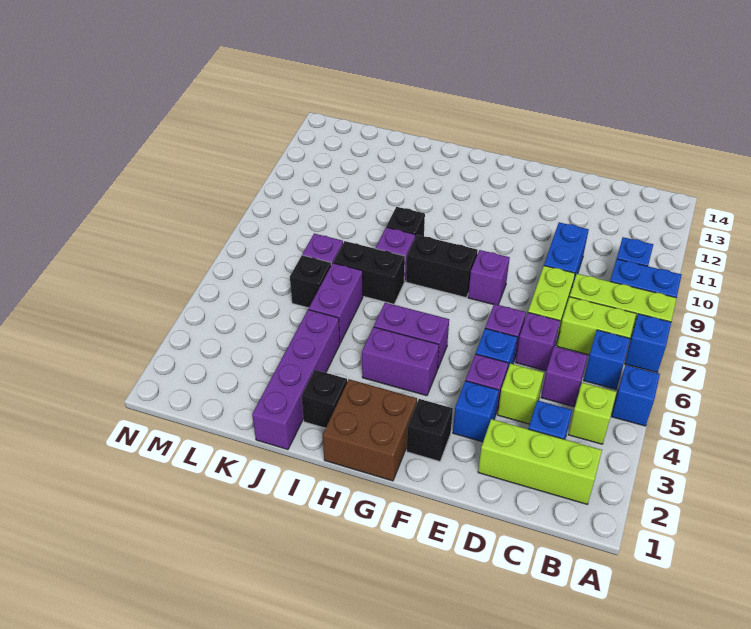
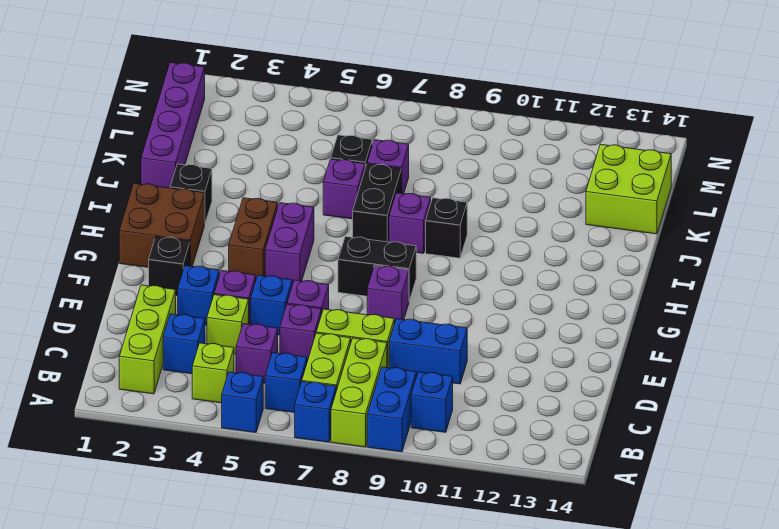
purple 1x2 brick [362,327,439,396] -> brown 1x2 brick [229,198,278,279]
black 1x2 brick [406,235,478,297] -> black 1x2 brick turned to [338,236,416,301]
purple 1x4 brick [252,310,340,450] -> purple 1x4 brick turned to [141,62,205,188]
purple 1x2 brick [309,263,363,343] -> purple 1x1 brick [323,159,365,219]
none -> lime 2x2 brick [586,144,671,234]

